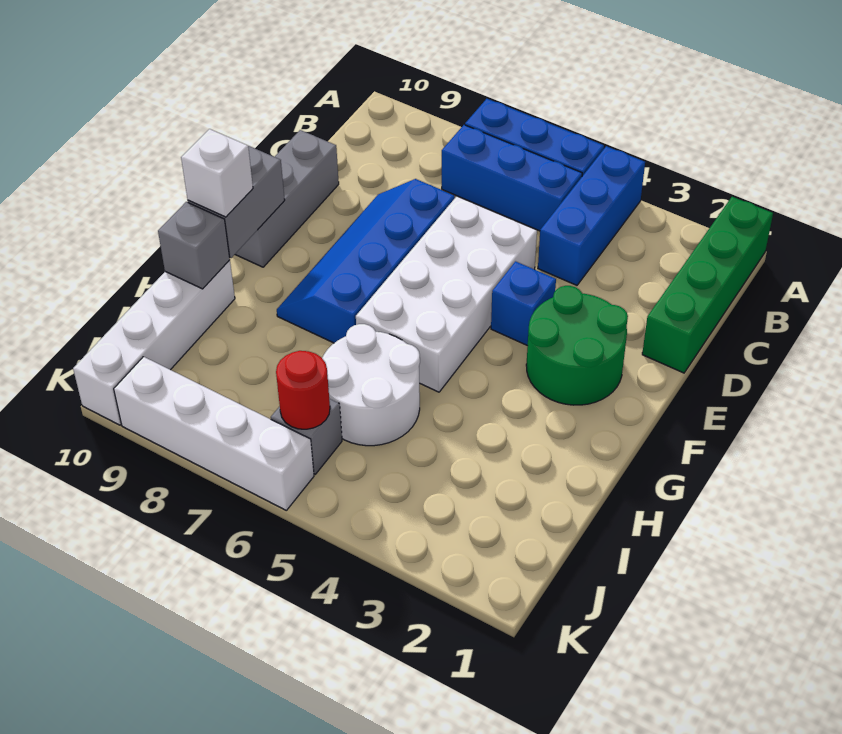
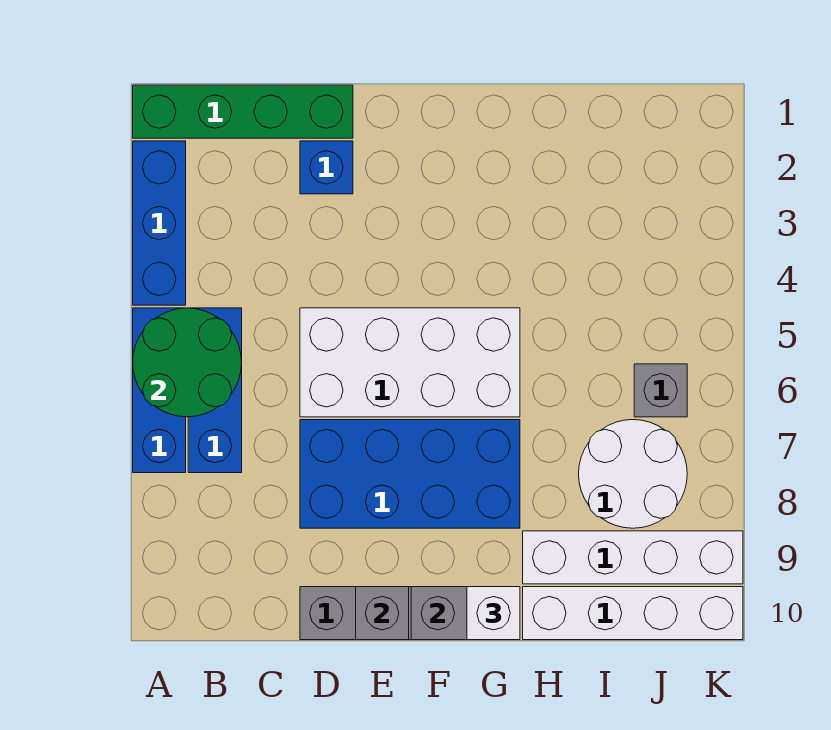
blue 1x3 brick [538,146,645,285] -> blue 1x3 brick turned to [133,141,186,305]
blue 2x4 slope [277,179,455,343] -> blue 2x4 brick [300,420,520,528]
green 2x2 round brick [526,286,628,405] -> green 2x2 round brick moved to [133,308,242,417]
blue 1x1 brick [491,261,556,346] -> blue 1x1 brick moved to [300,141,353,194]
white 2x2 round brick [322,324,420,446] -> white 2x2 round brick moved to [579,420,687,528]
grey 1x1 brick [158,202,230,289] -> grey 1x1 brick moved to [356,587,409,640]
red 1x1 round brick [276,351,330,429] -> none
white 1x4 brick [114,357,314,510] -> white 1x4 brick turned to [523,531,743,584]

